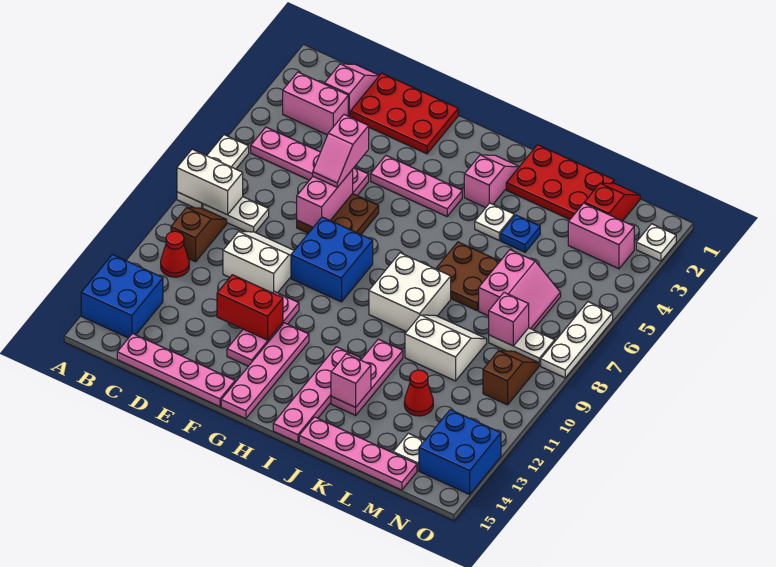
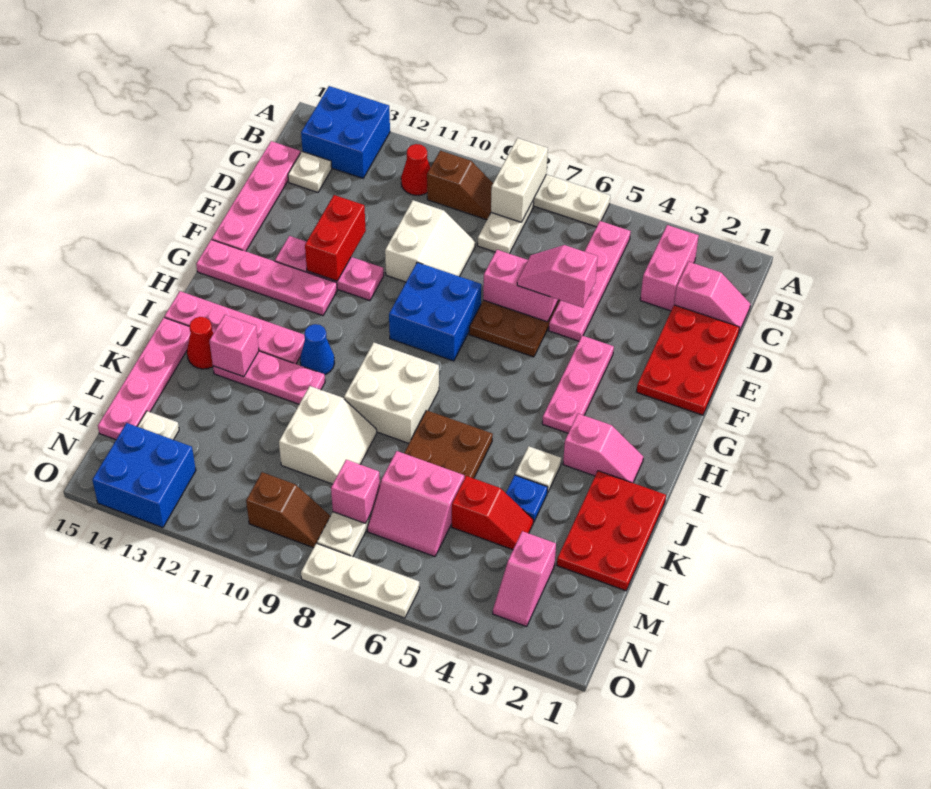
none -> blue 1x1 cone [300,324,334,375]
red 1x1 cone [404,370,433,416] -> red 1x1 cone moved to [187,317,214,369]
red 1x2 slope [584,183,640,221] -> red 1x2 slope moved to [452,476,533,550]
pink 1x2 brick [568,203,634,269] -> pink 1x2 slope [493,531,556,627]
white 1x1 plate [636,224,676,261] -> white 1x1 plate moved to [288,152,332,192]

